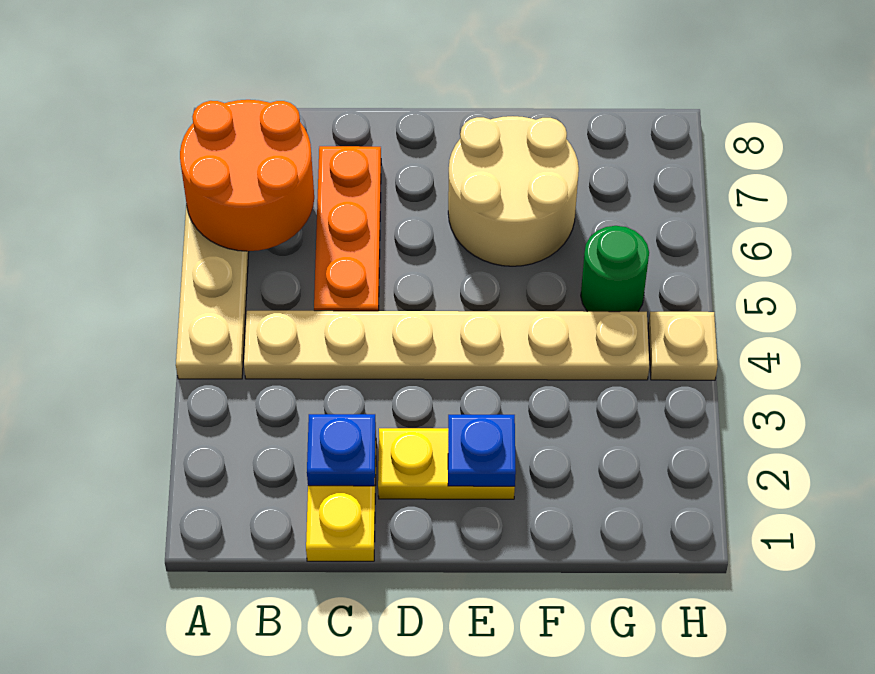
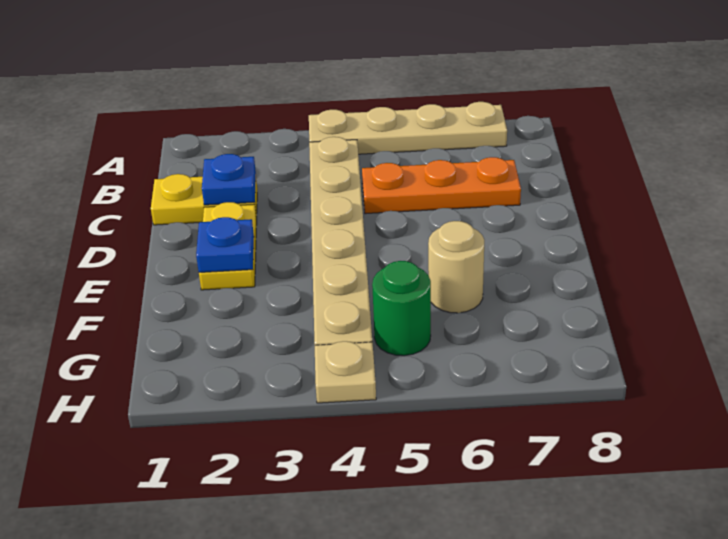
orange 2x2 round brick [180,100,314,251] -> none
tan 2x2 round brick [448,116,579,266] -> tan 1x1 round brick [428,221,484,313]

